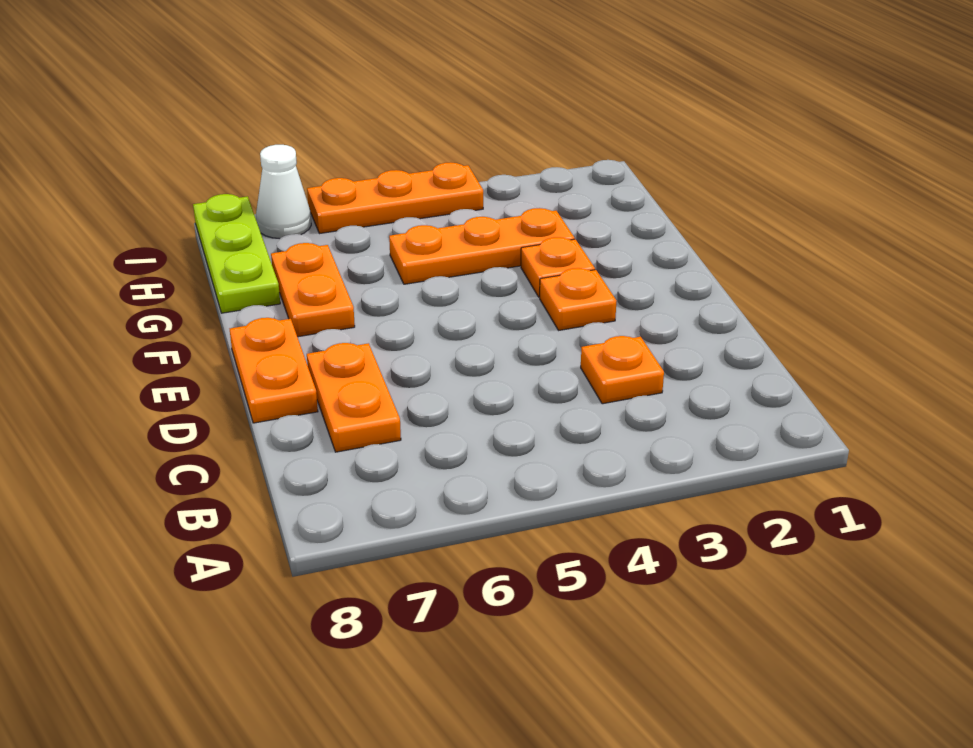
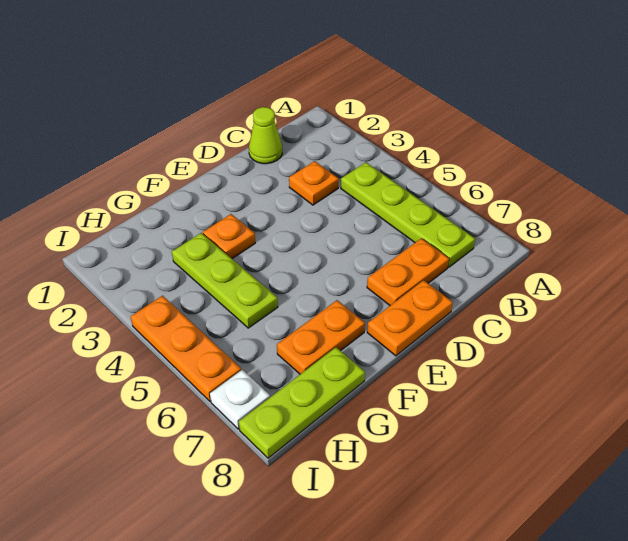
none -> lime 1x4 plate [341,162,475,267]
none -> lime 1x1 cone [249,107,282,164]
orange 1x1 plate [540,268,616,330] -> none
orange 1x3 plate [389,208,575,284] -> lime 1x3 plate [172,233,278,328]
white 1x1 cone [256,145,311,239] -> white 1x1 plate [210,370,270,429]

